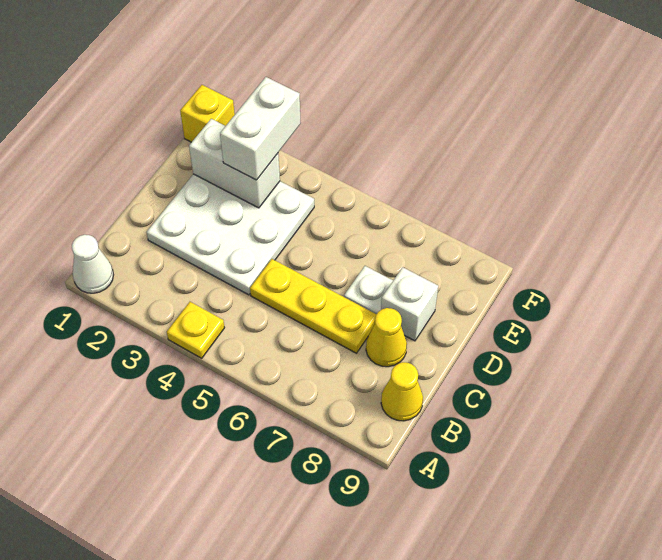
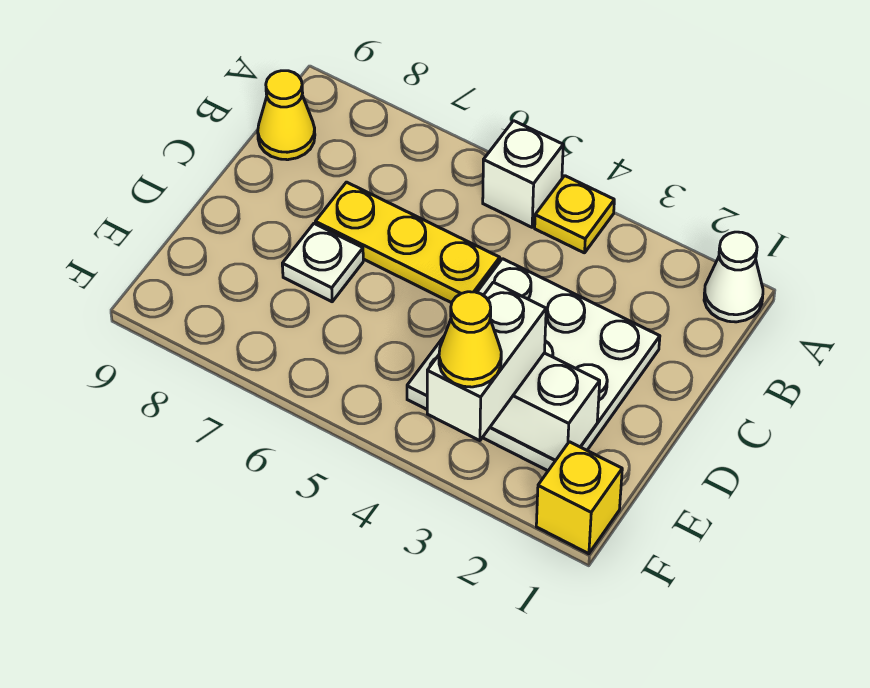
yellow 1x1 cone [366,308,407,367] -> yellow 1x1 cone moved to [439,292,501,387]
white 1x1 brick [381,267,438,341] -> white 1x1 brick moved to [483,121,563,227]

